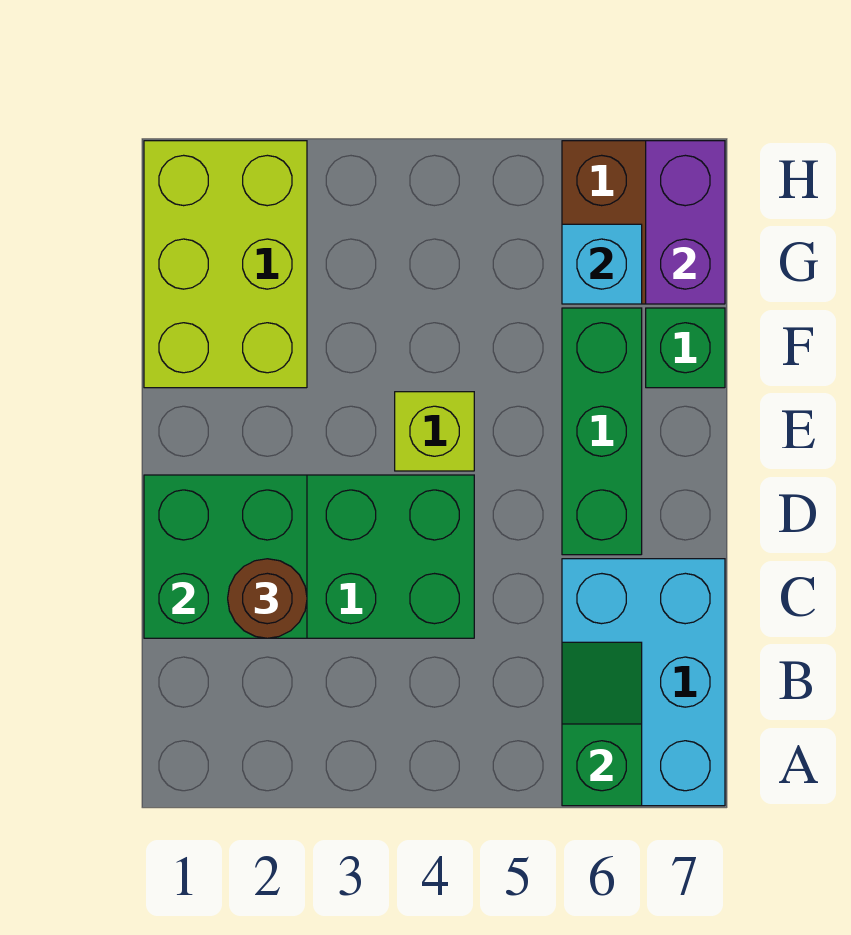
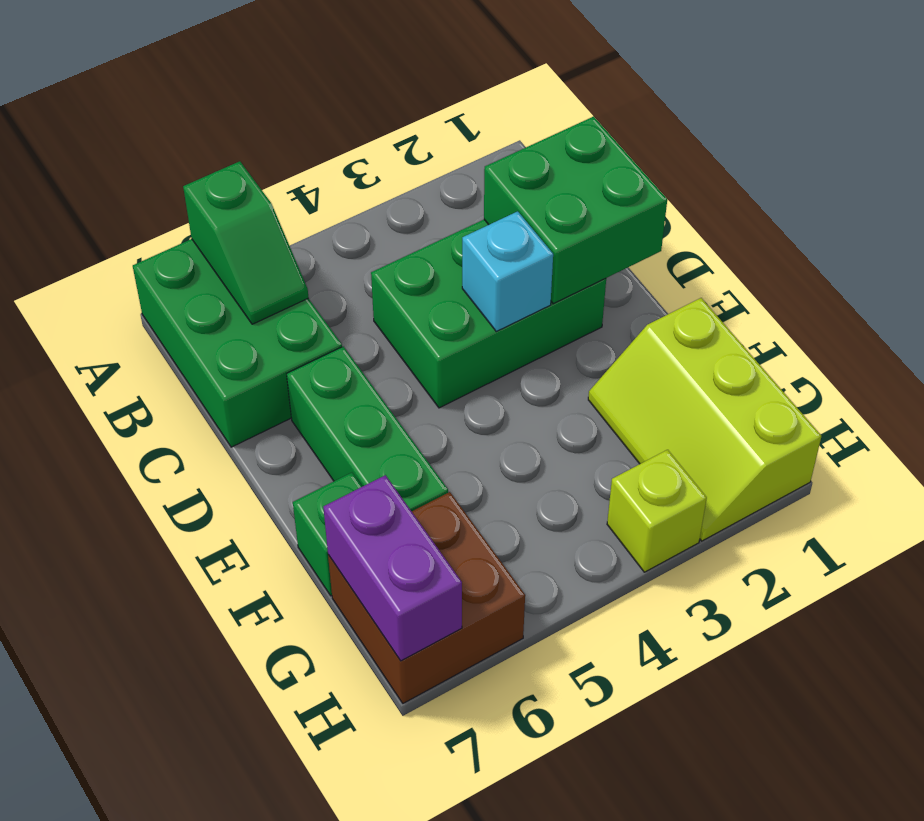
cyan 2x3 brick [562,559,725,806] -> green 2x3 brick [133,239,342,447]
brown 1x1 round brick [228,559,307,638] -> none
lime 1x1 brick [395,392,474,471] -> lime 1x1 brick moved to [607,450,707,572]
lime 2x3 brick [144,141,307,388] -> lime 2x3 slope [588,298,821,541]
cyan 1x1 brick [562,224,642,304] -> cyan 1x1 brick moved to [462,211,553,331]

